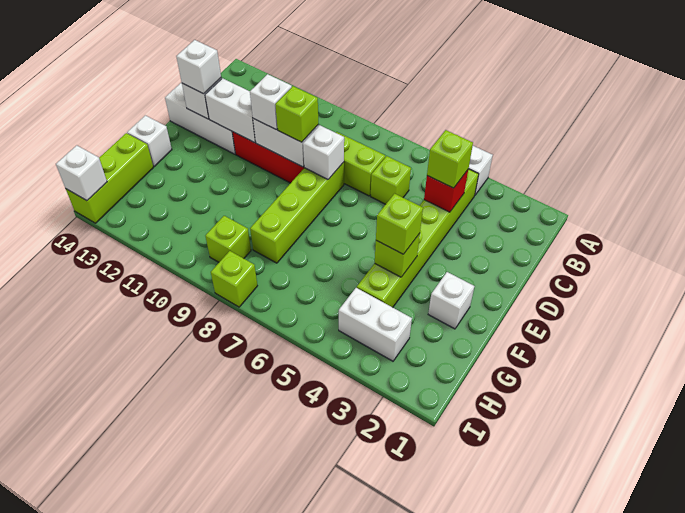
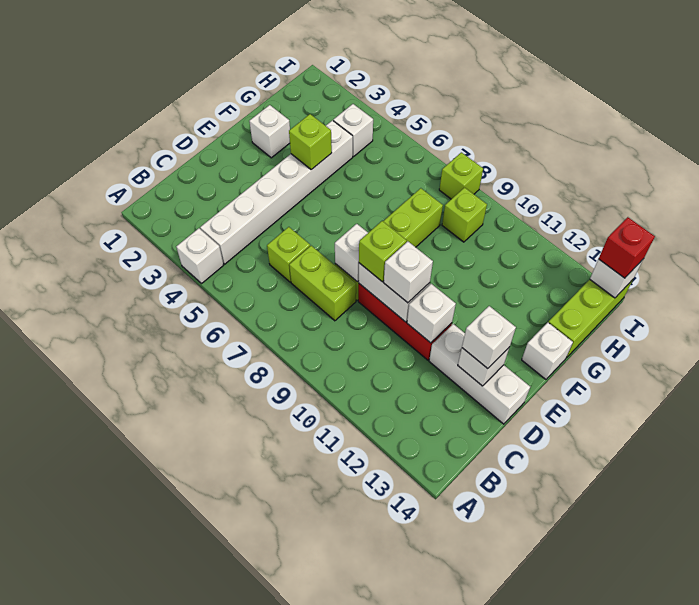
lime 1x6 brick [357,169,479,307] -> white 1x6 brick [200,120,353,264]
red 1x1 brick [424,170,468,212] -> red 1x1 brick moved to [599,217,655,278]
lime 1x1 brick [427,130,473,188] -> none
white 1x2 brick [205,78,256,143] -> white 1x1 brick [407,284,456,343]
lime 1x1 brick [376,194,423,254] -> none
white 1x2 brick [339,288,412,361] -> white 1x1 brick [333,104,373,157]

